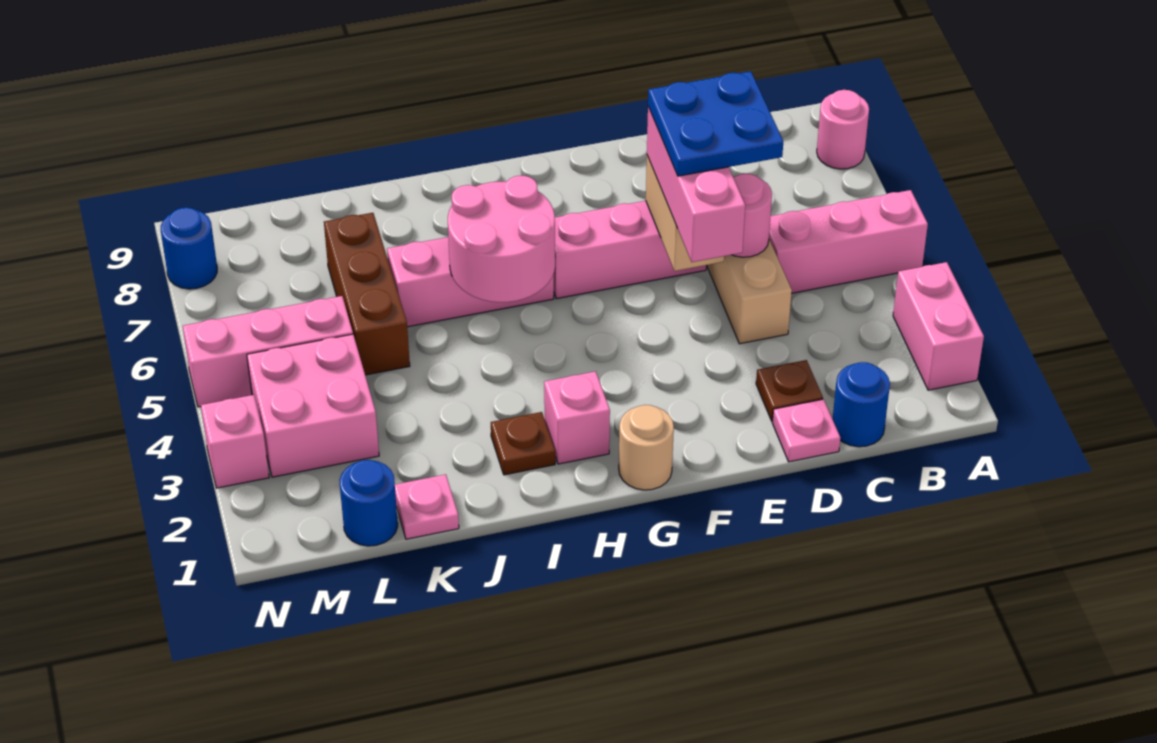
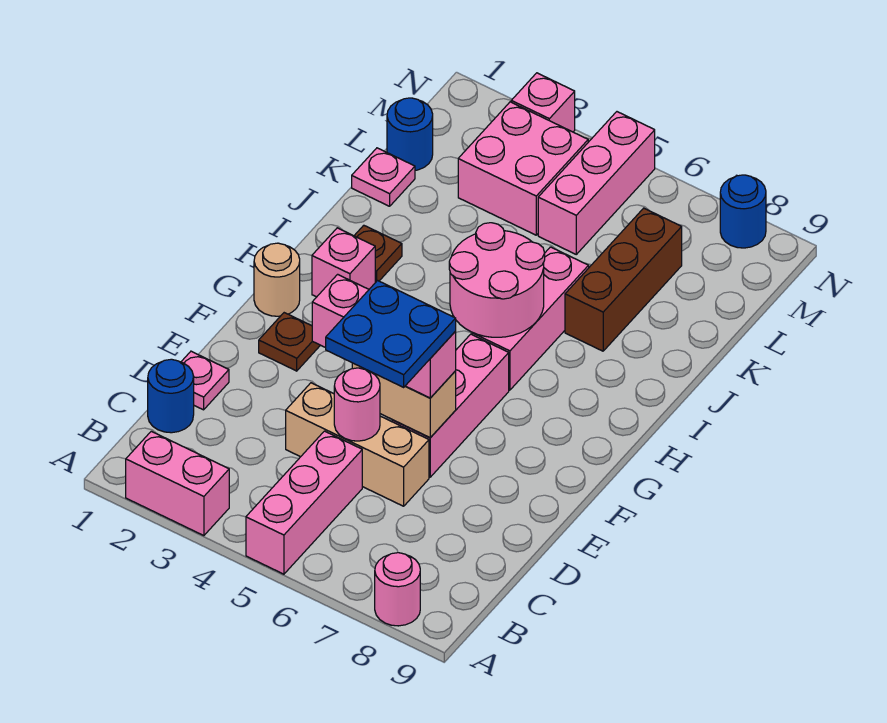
brown 1x1 plate [756,360,823,421] -> brown 1x1 plate moved to [259,313,320,371]
brown 1x3 brick [324,213,410,375] -> brown 1x3 brick turned to [565,208,682,351]

